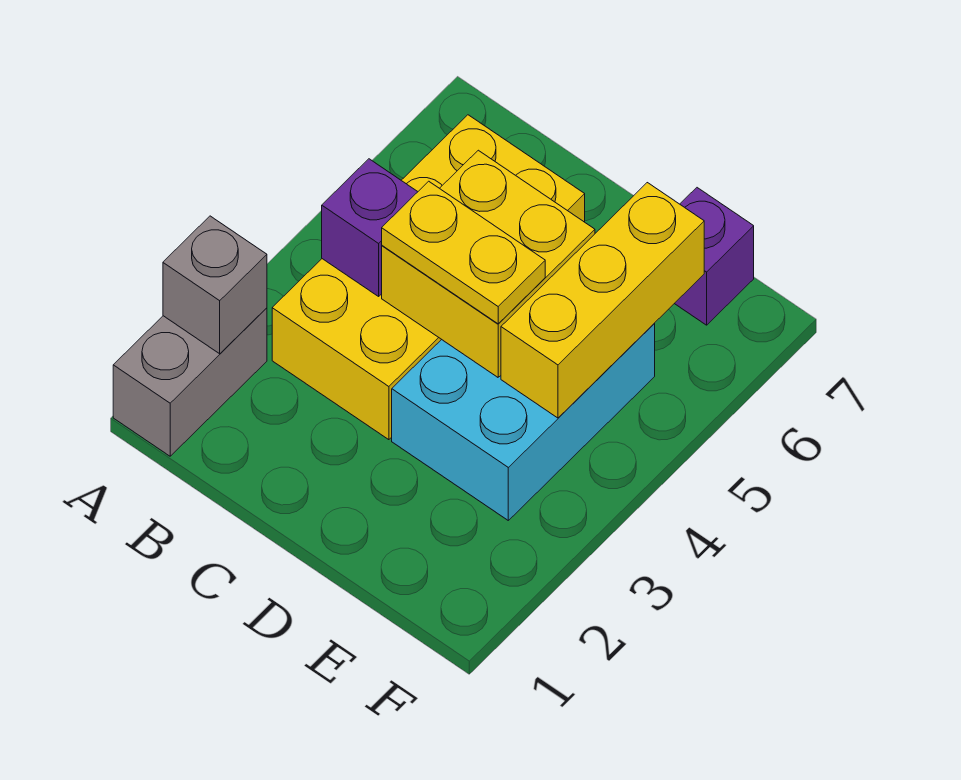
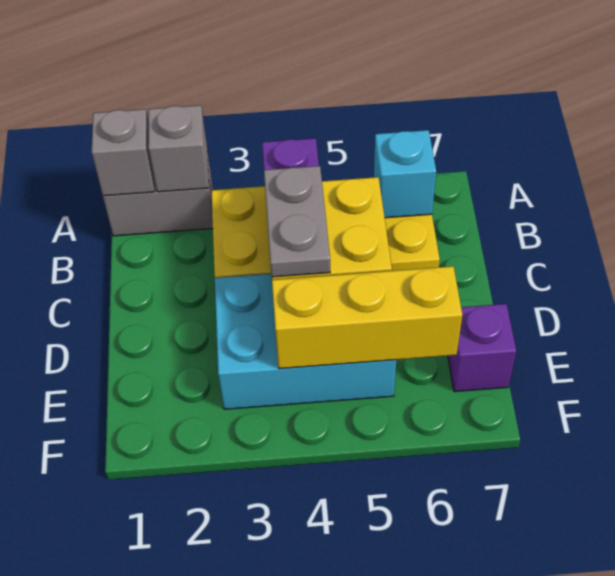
none -> grey 1x1 brick [92,109,154,196]
none -> cyan 1x1 brick [374,130,436,218]
yellow 1x2 plate [382,181,545,324] -> grey 1x2 plate [264,166,330,277]

